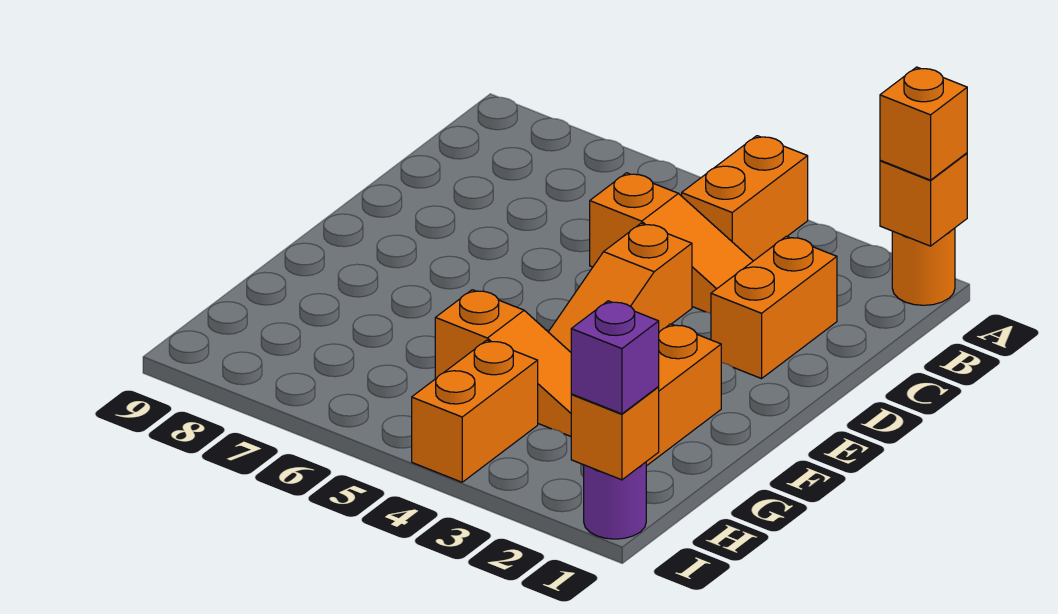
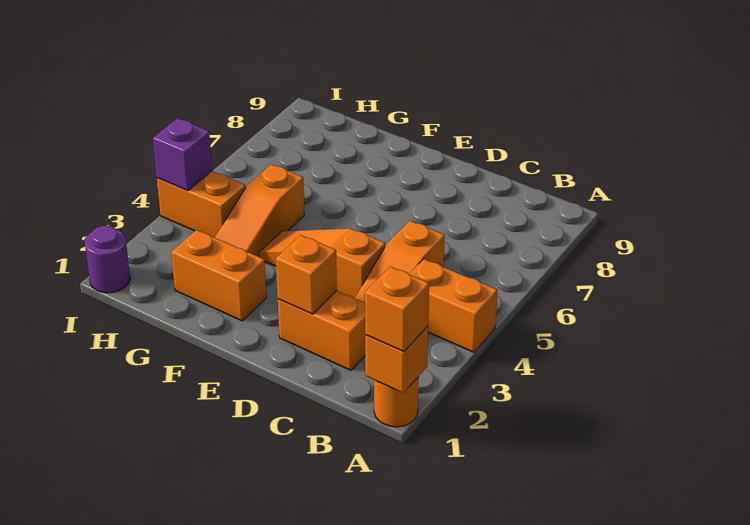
orange 1x1 brick [571,387,659,480] -> orange 1x1 brick moved to [276,235,337,314]
purple 1x1 brick [571,301,659,414] -> purple 1x1 brick moved to [153,118,212,191]

